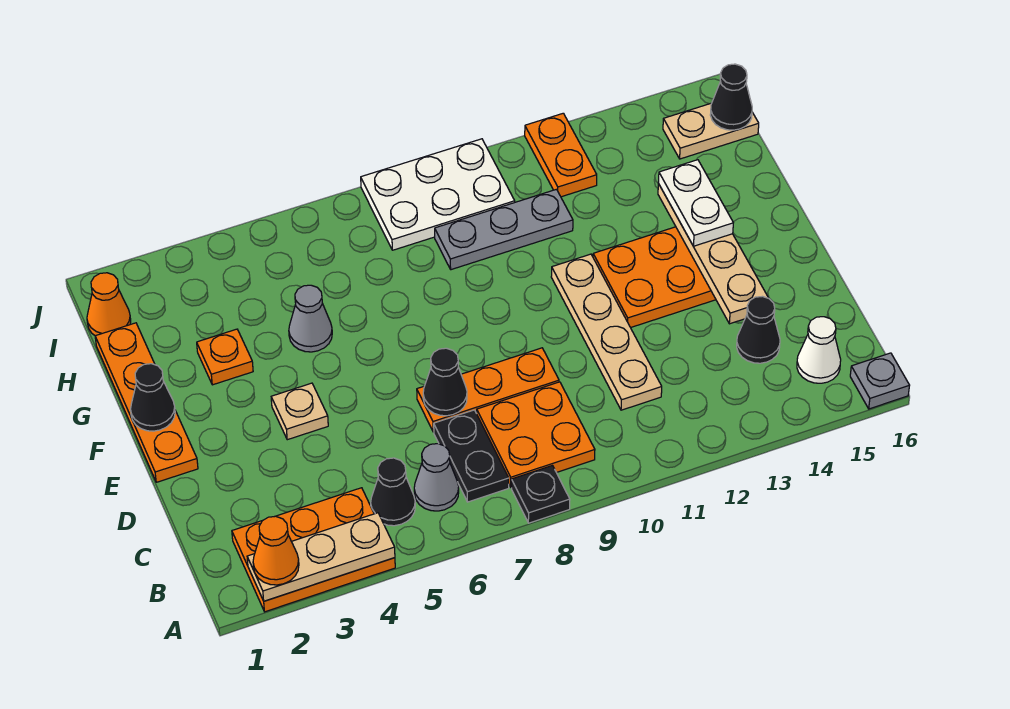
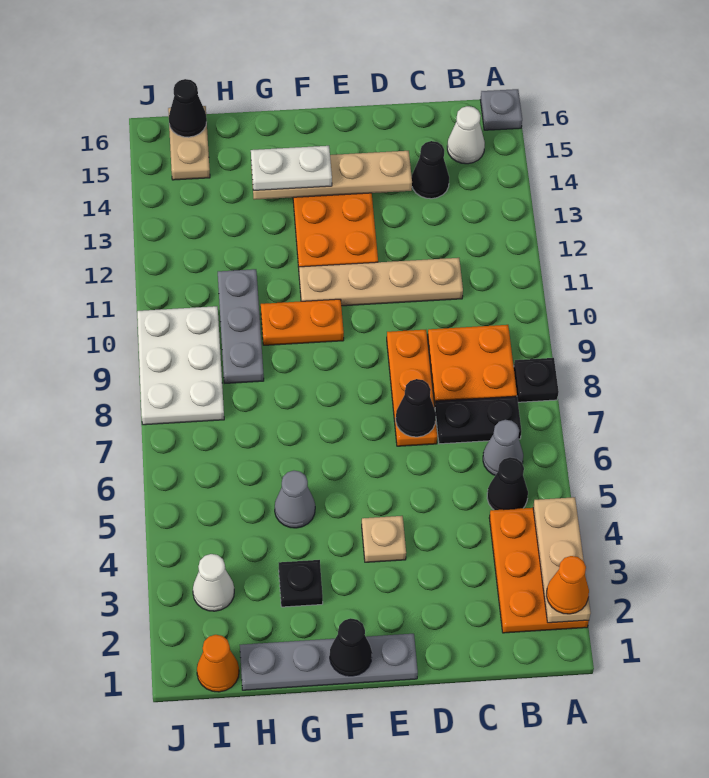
orange 1x4 plate [95,323,198,482] -> grey 1x4 plate [240,634,418,690]
orange 1x1 plate [197,329,253,385] -> black 1x1 plate [279,560,323,607]
none -> white 1x1 cone [193,554,234,611]
orange 1x2 plate [525,113,597,197] -> orange 1x2 plate moved to [261,299,344,345]

